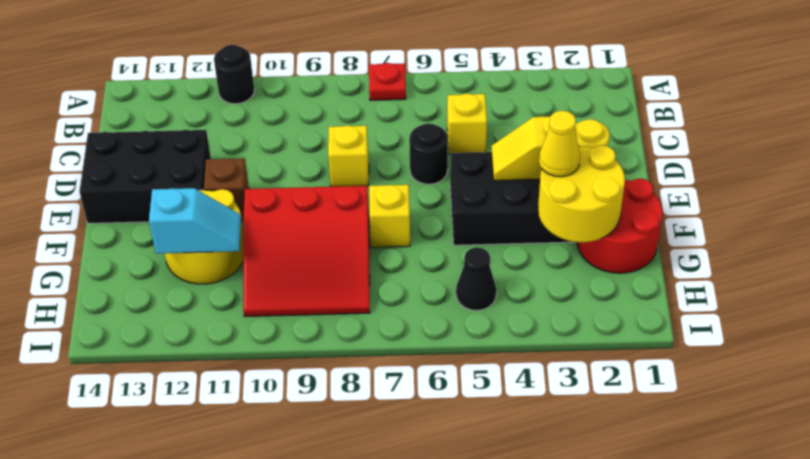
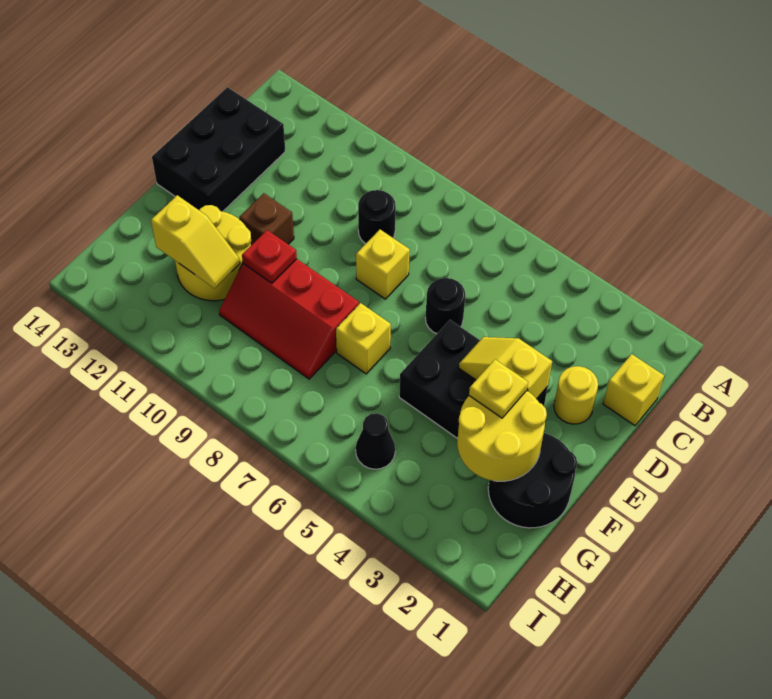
red 1x1 plate [369,63,406,100] -> red 1x1 plate moved to [242,230,297,283]
black 1x1 round brick [214,45,254,104] -> black 1x1 round brick moved to [358,190,396,244]
yellow 1x1 brick [447,94,487,154] -> yellow 1x1 brick moved to [603,354,664,425]
black 2x3 brick [79,130,211,223] -> black 2x3 brick turned to [152,87,285,212]
red 2x2 round brick [577,178,663,273] -> black 2x2 round brick [488,433,577,528]
yellow 1x1 cone [539,111,580,177] -> yellow 1x1 plate [469,359,528,418]
red 3x3 slope [243,186,370,317] -> red 2x3 slope [219,259,359,379]
cyan 1x2 slope [149,188,241,254] -> yellow 1x2 slope [151,195,240,288]

